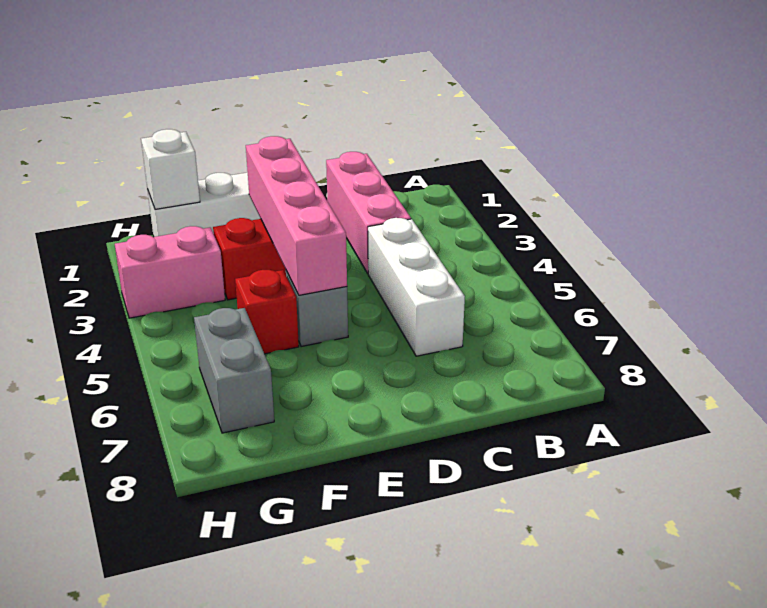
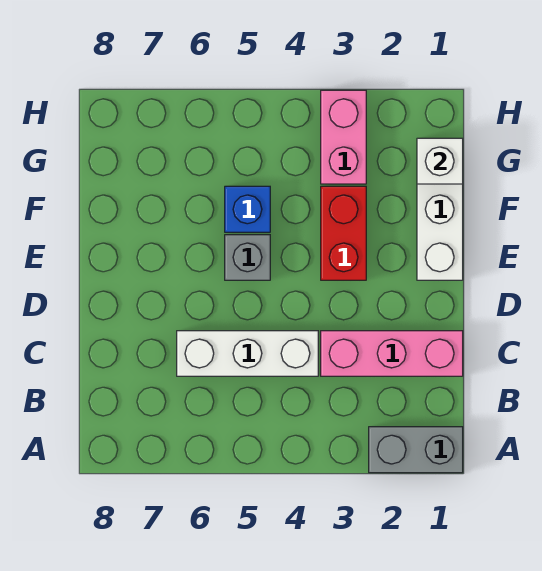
pink 1x4 brick [246,136,347,295] -> none
red 1x1 brick [235,270,299,354] -> blue 1x1 brick [225,186,270,232]
grey 1x2 brick [194,308,274,433] -> grey 1x2 brick moved to [369,427,463,473]

